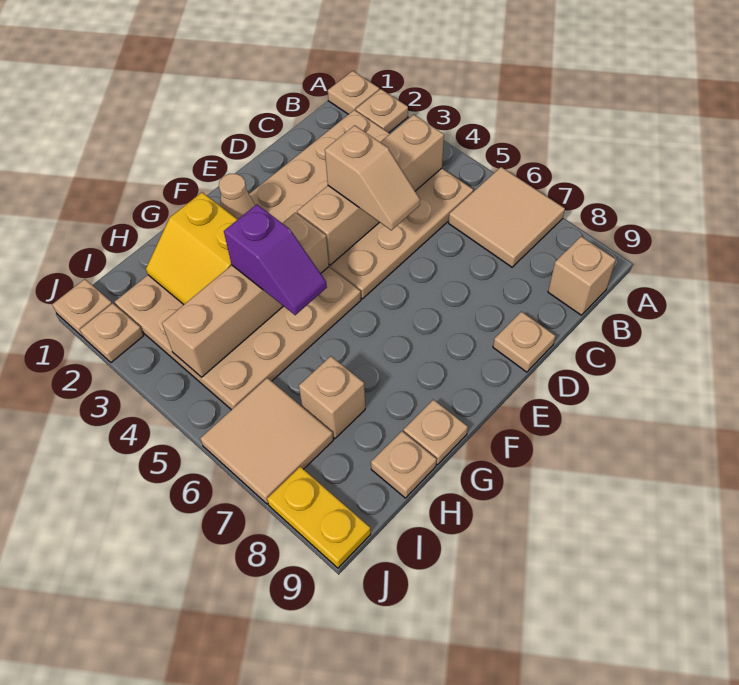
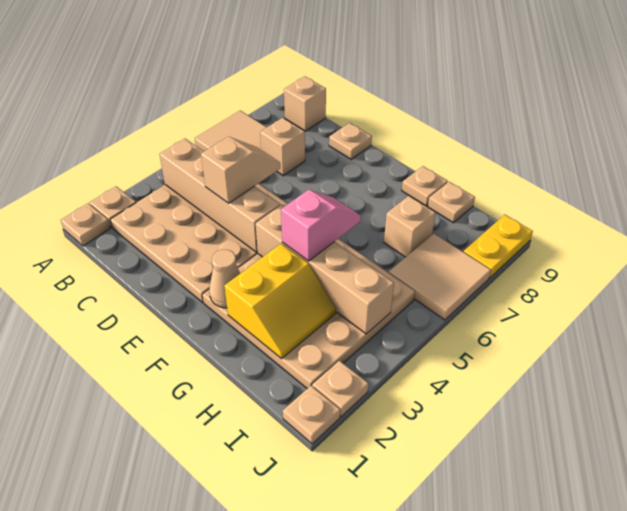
none -> tan 1x1 brick [260,118,305,176]
purple 1x2 slope [224,204,327,315] -> pink 1x2 slope [281,190,361,261]

